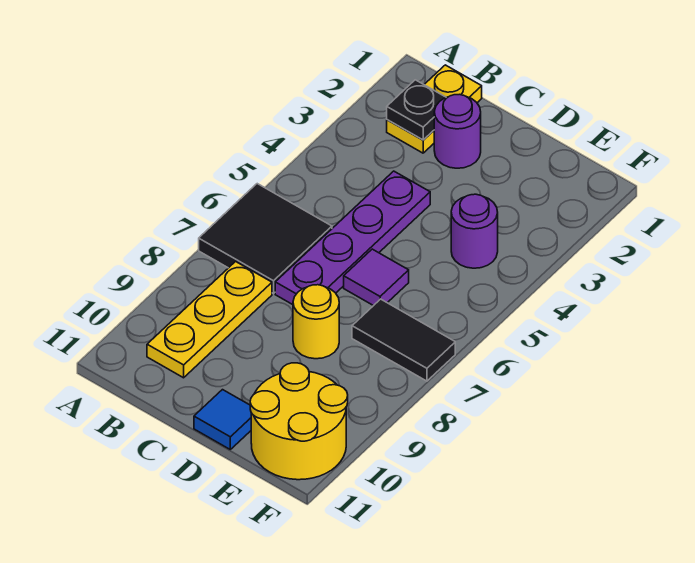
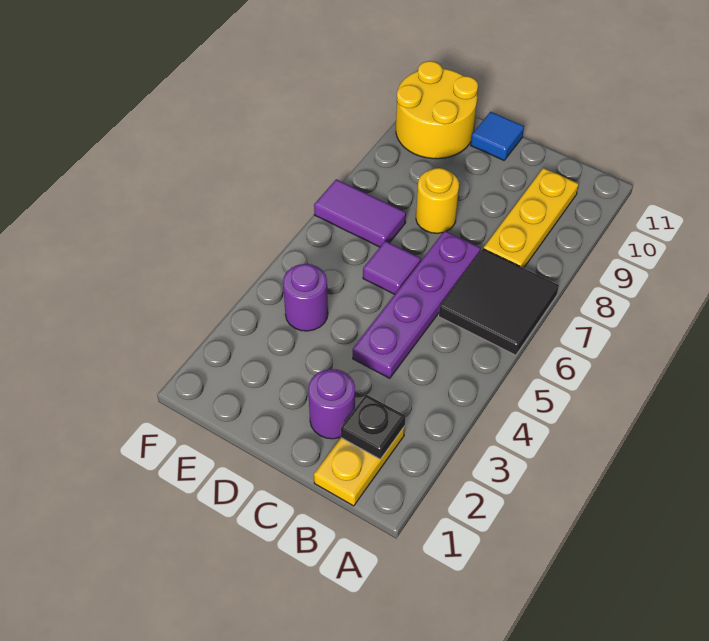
black 1x2 tile [352,299,455,381] -> purple 1x2 tile [314,179,406,247]

